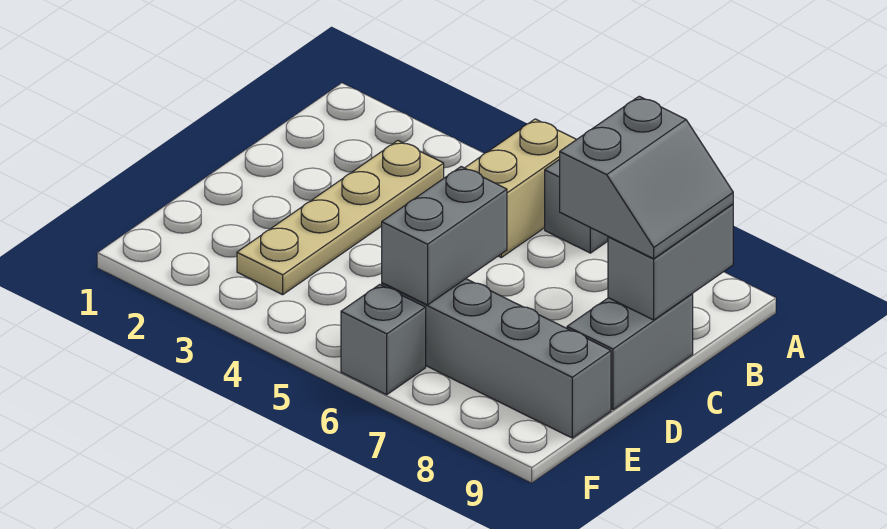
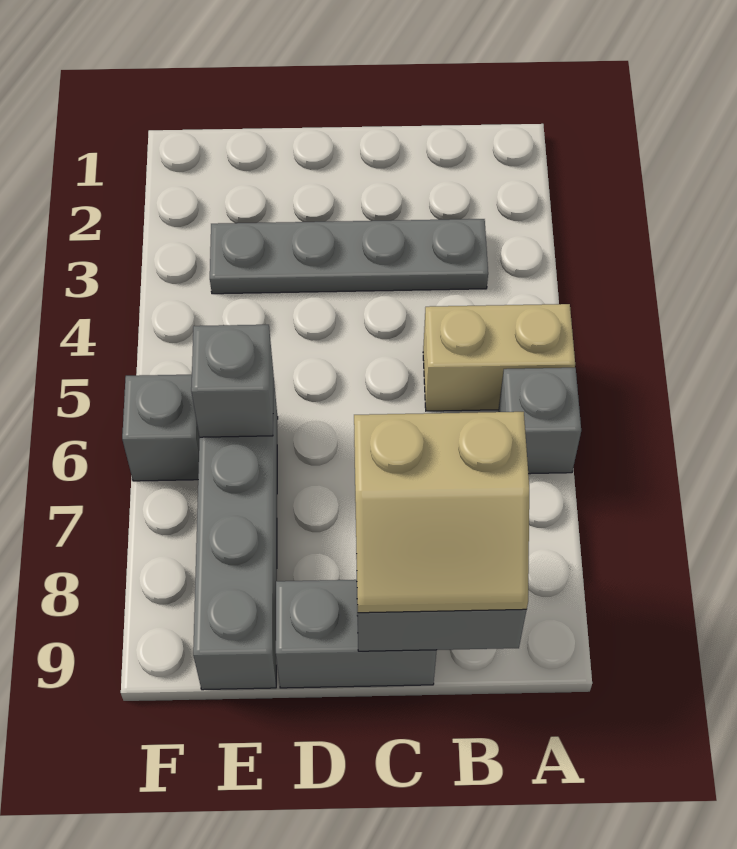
tan 1x4 plate [237,141,444,295] -> grey 1x4 plate [210,219,488,294]
grey 2x2 slope [560,96,733,259] -> tan 2x2 slope [354,412,529,613]
grey 1x2 brick [382,167,507,305] -> grey 1x1 brick [191,325,273,437]

